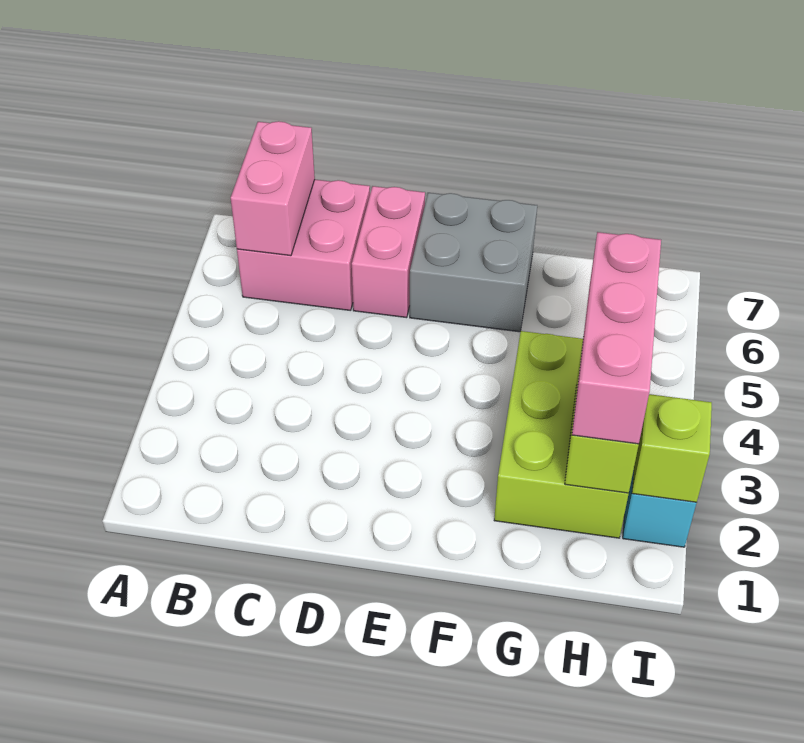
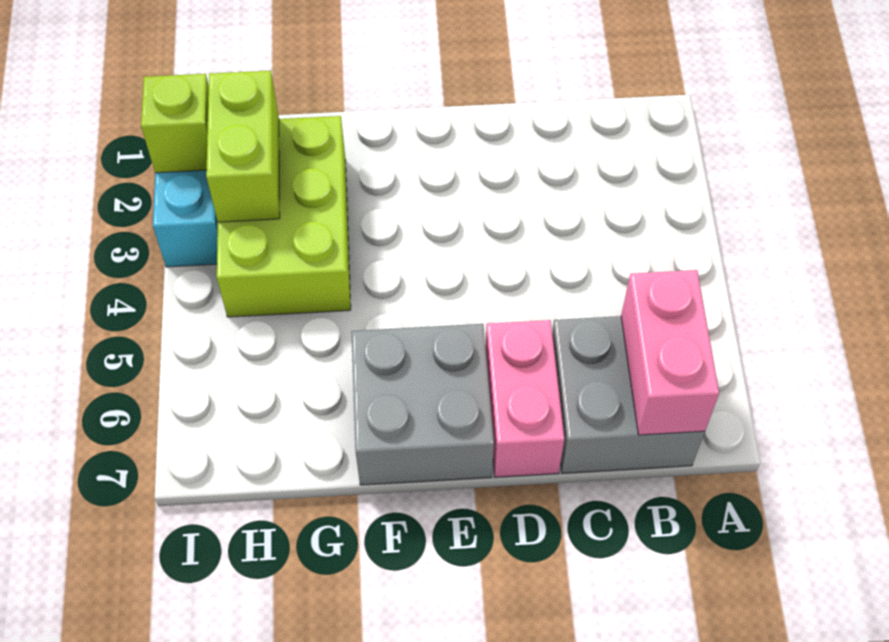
pink 2x2 brick [237,180,370,311] -> grey 2x2 brick [552,316,705,473]
pink 1x3 brick [572,232,661,444] -> none

